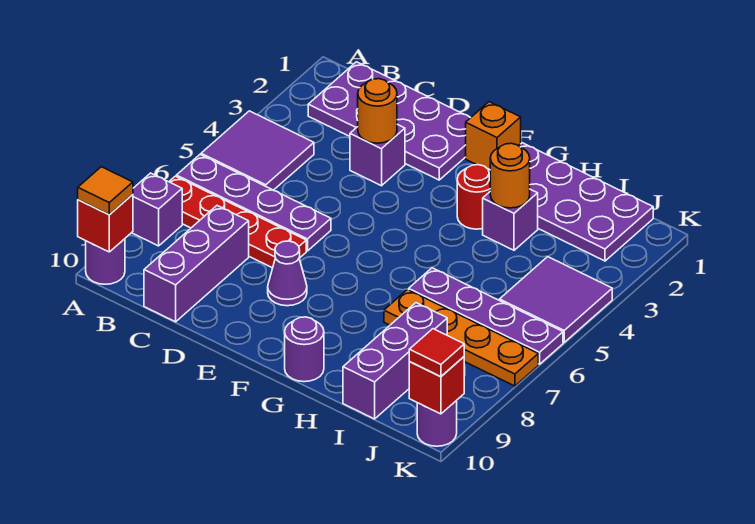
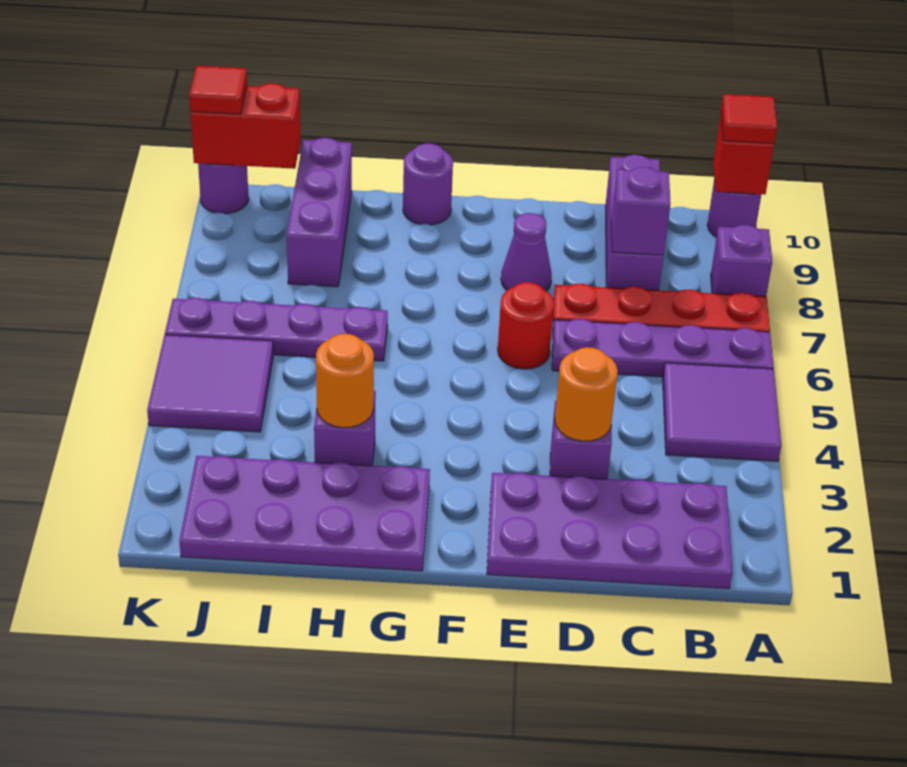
orange 1x1 tile [78,167,133,215] -> red 1x1 tile [721,94,777,144]
none -> purple 1x1 brick [612,167,671,255]
orange 1x1 brick [466,102,521,170] -> none
red 1x1 round brick [457,165,490,229] -> red 1x1 round brick moved to [498,282,554,369]
orange 1x4 plate [384,290,538,386] -> none
red 1x1 brick [409,357,464,414] -> red 1x2 brick [190,83,301,169]

